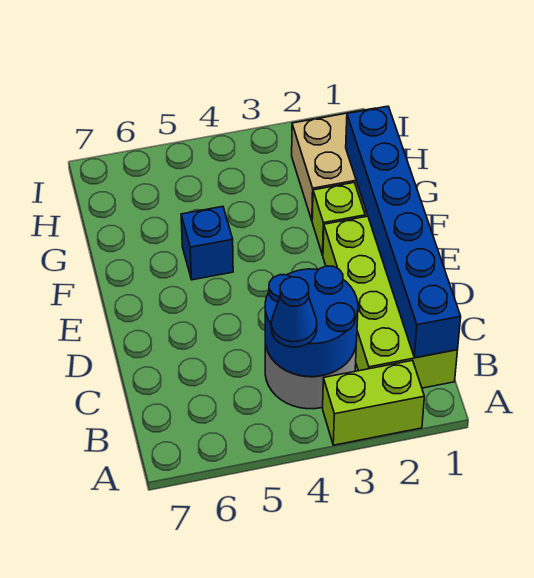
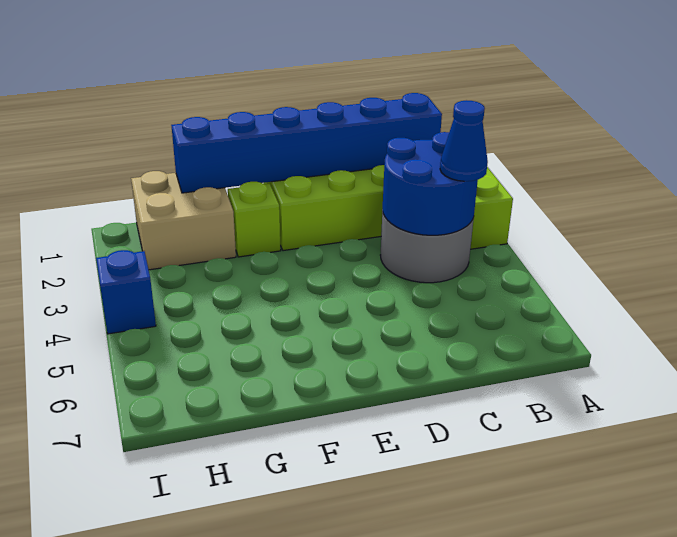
blue 1x1 brick [181,207,233,280] -> blue 1x1 brick moved to [96,250,156,334]

